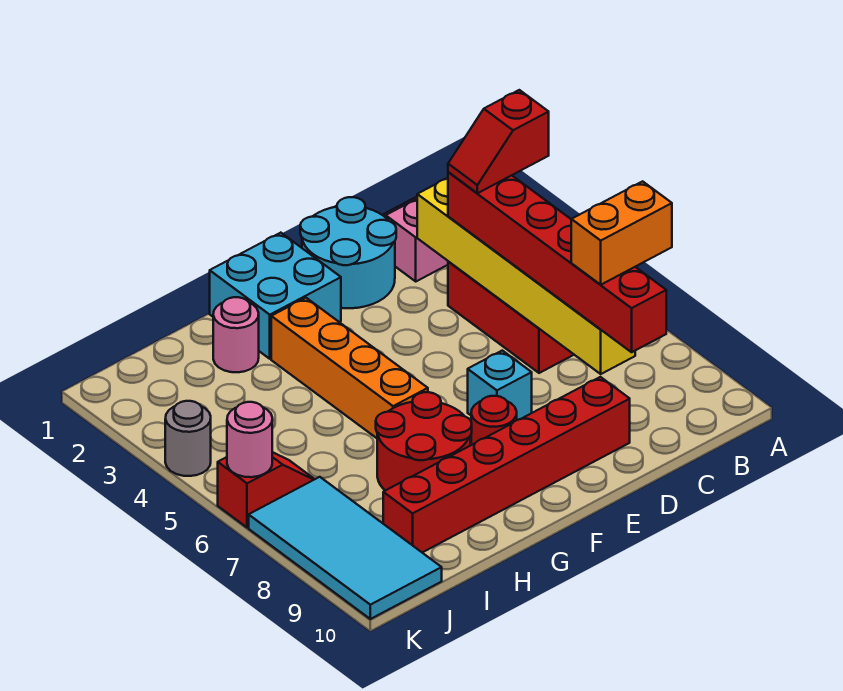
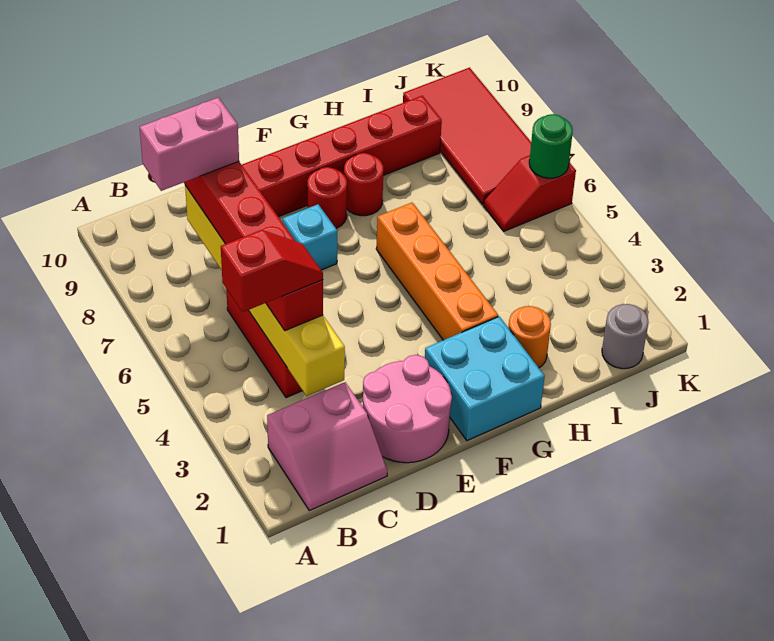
orange 1x2 brick [571,181,672,285] -> pink 1x2 brick [140,98,239,191]
cyan 2x2 round brick [300,197,396,308] -> pink 2x2 round brick [363,355,452,463]
red 2x2 round brick [376,392,472,491] -> red 1x1 round brick [344,153,383,216]
pink 1x1 round brick [213,297,259,372] -> orange 1x1 round brick [508,306,551,368]
cyan 2x4 tile [249,477,442,619] -> red 2x4 tile [403,68,531,204]
grey 1x1 round brick [165,401,211,476] -> grey 1x1 round brick moved to [602,304,648,369]
pink 1x1 round brick [227,402,272,477] -> green 1x1 round brick [529,114,573,178]

